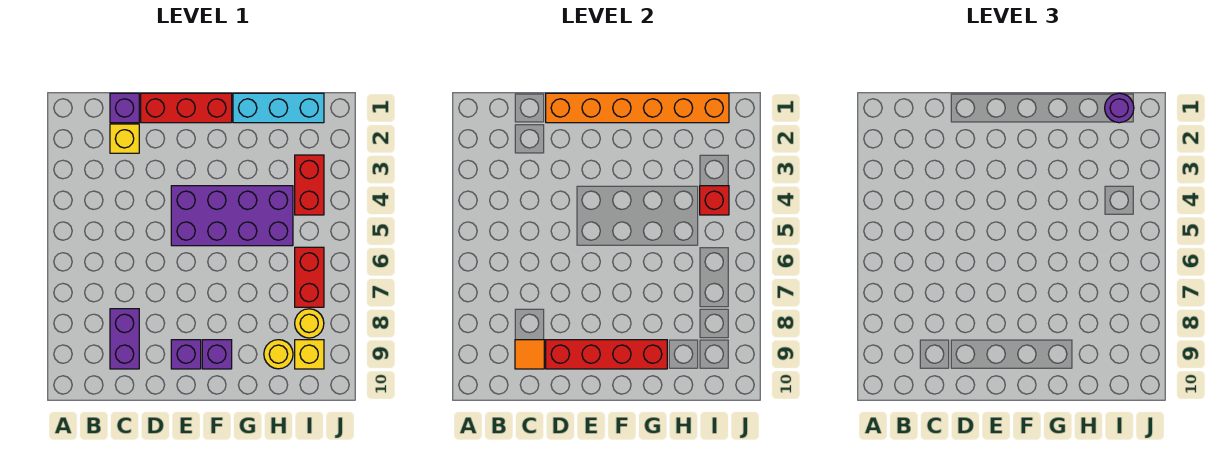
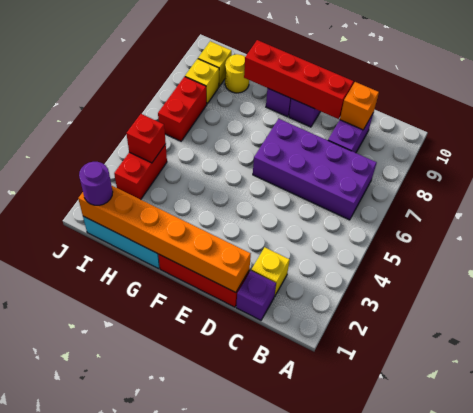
orange 1x1 tile [515,340,544,369] -> orange 1x1 brick [340,82,379,130]
purple 2x4 brick [171,186,293,246] -> purple 2x4 brick moved to [253,119,377,220]
yellow 1x1 round brick [295,309,324,338] -> yellow 1x1 brick [185,59,219,104]

